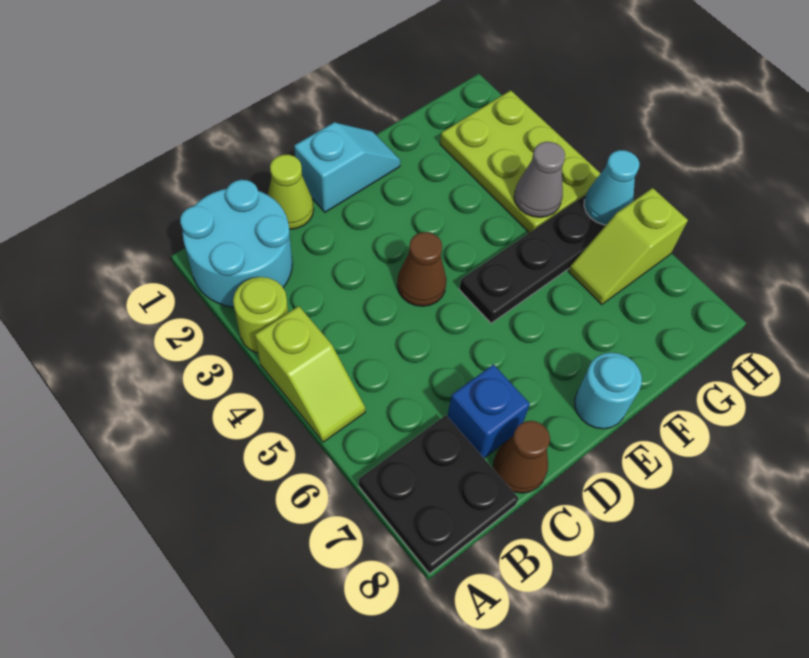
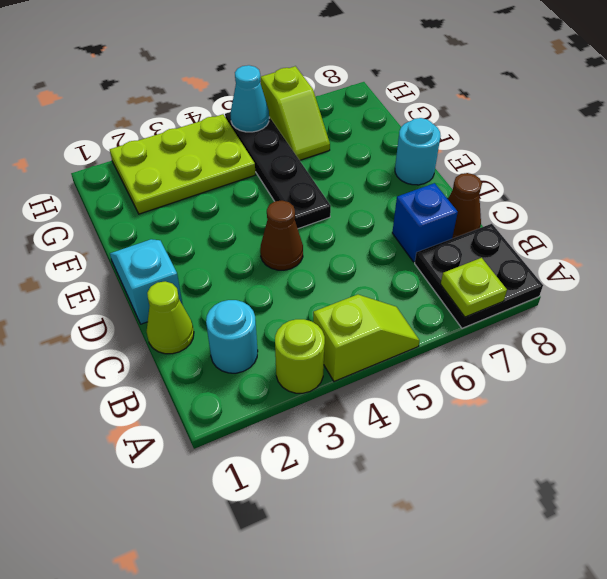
cyan 2x2 round brick [180,180,292,307] -> cyan 1x1 round brick [206,300,258,373]
none -> lime 1x1 plate [441,258,507,317]
grey 1x1 cone [514,142,565,217] -> none

